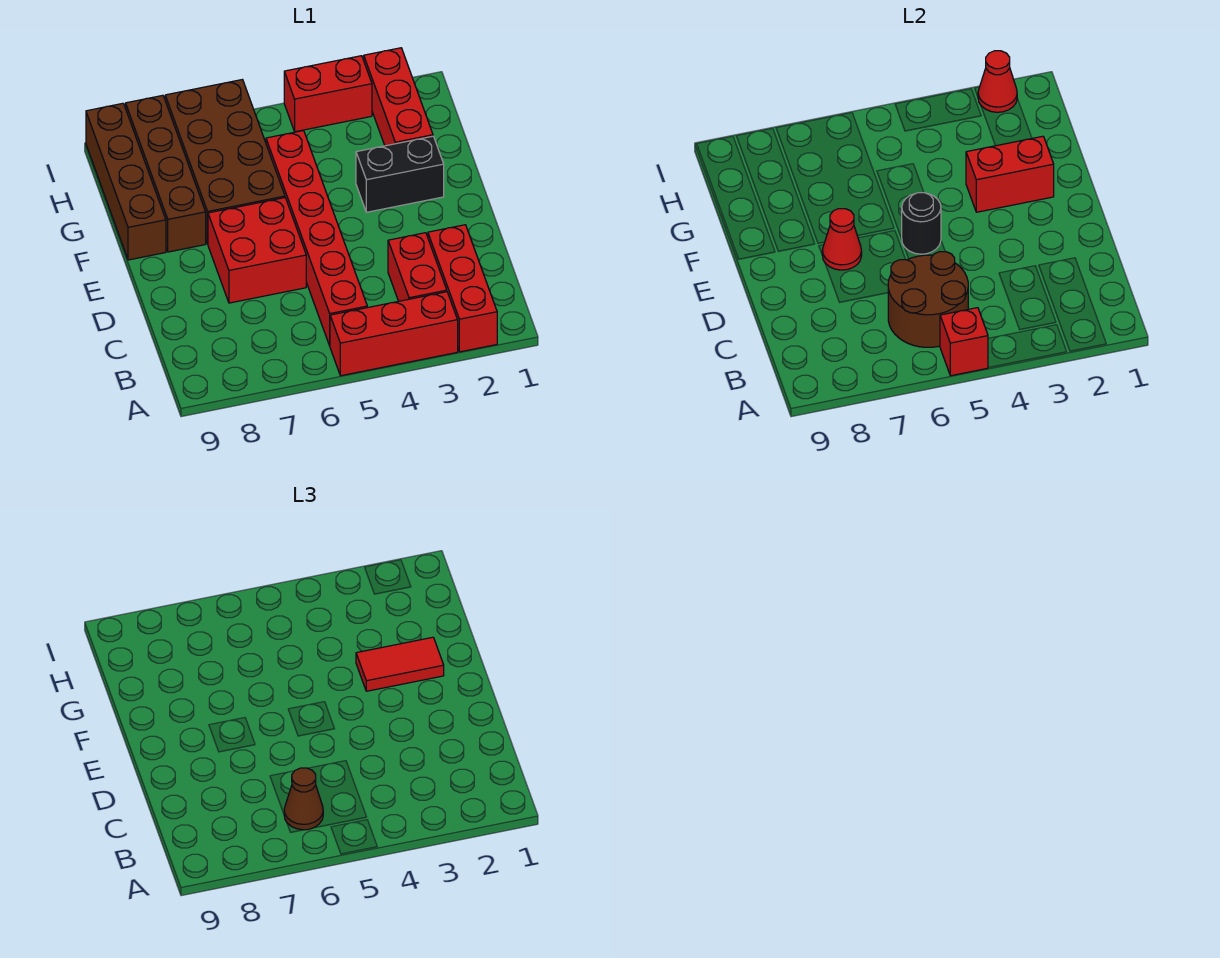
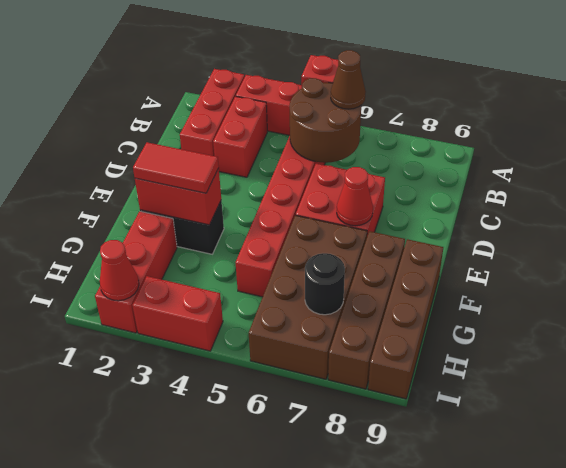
black 1x1 round brick [902,193,941,254] -> black 1x1 round brick moved to [305,253,345,315]

